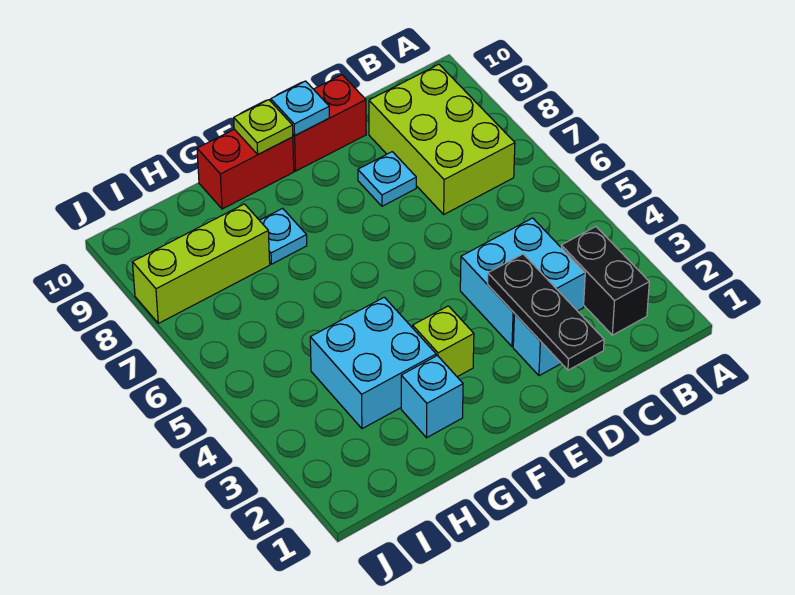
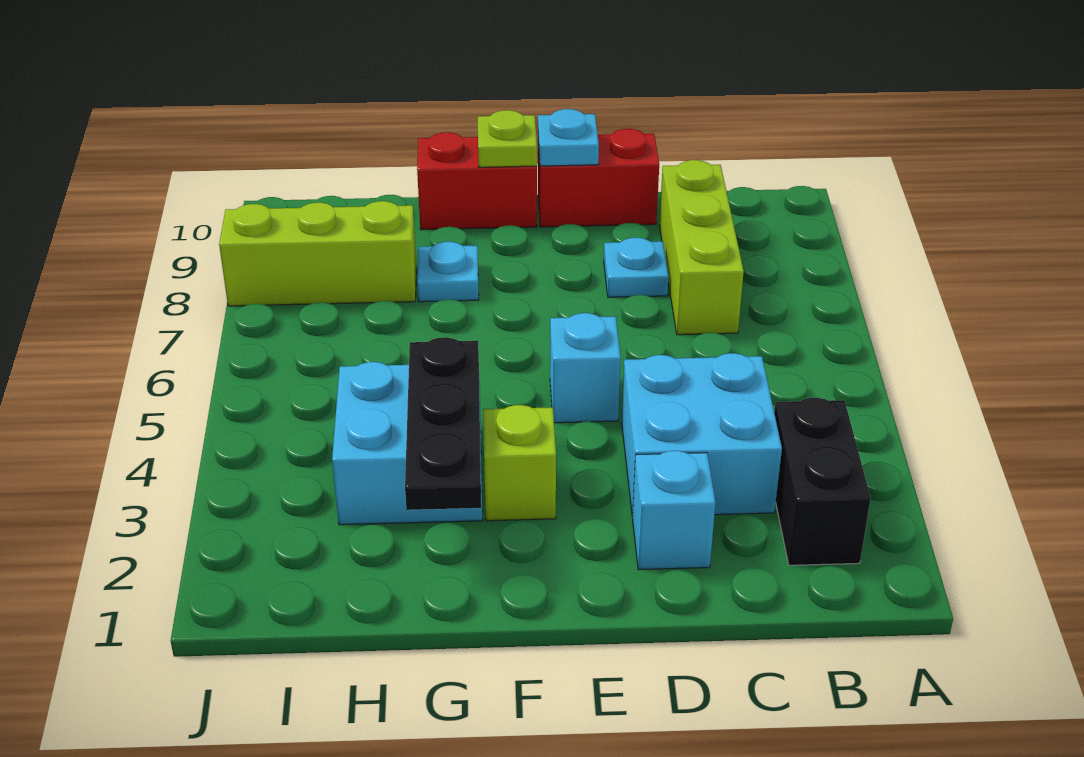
lime 2x3 brick [369,64,515,214] -> lime 1x3 brick [659,160,744,335]
black 1x3 plate [488,254,604,370] -> black 1x3 plate moved to [405,337,481,510]
cyan 1x1 brick [401,356,463,438] -> cyan 1x1 brick moved to [550,313,621,423]

